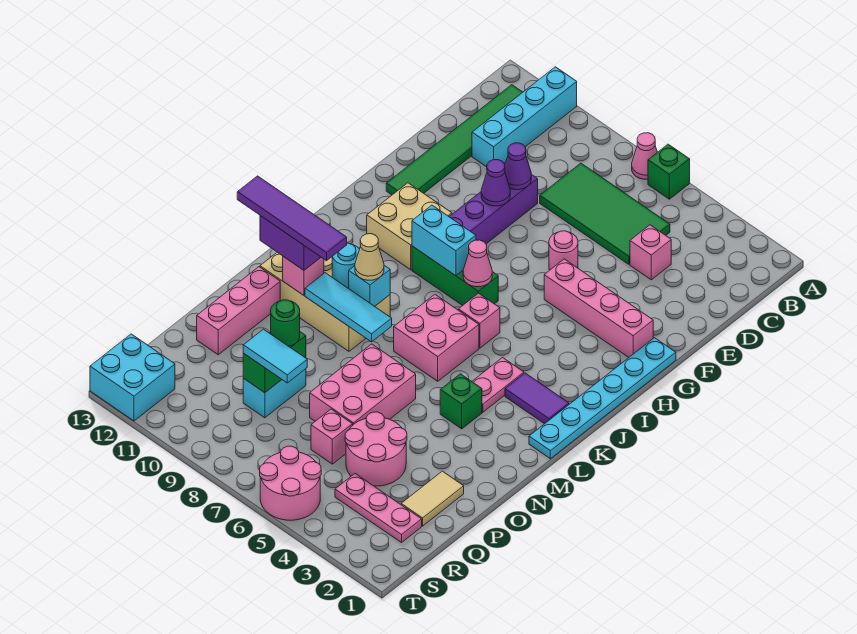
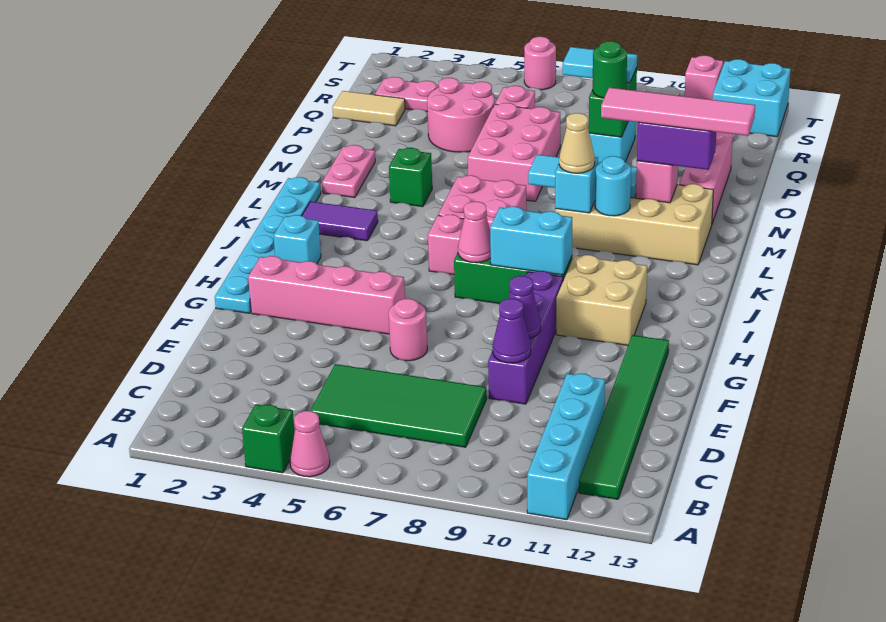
green 1x1 brick [648,144,690,199] -> green 1x1 brick moved to [242,404,295,473]
pink 1x1 cone [632,133,657,179] -> pink 1x1 cone moved to [290,411,330,477]
pink 1x1 brick [630,225,671,280] -> pink 1x1 brick moved to [685,55,723,100]
none -> cyan 1x1 brick [274,215,321,263]
pink 1x2 plate [472,358,524,412] -> pink 1x2 plate moved to [322,145,375,198]
purple 1x4 tile [237,176,347,261] -> pink 1x4 tile [601,88,755,136]
tan 1x2 tile [401,471,464,526] -> tan 1x2 tile turned to [332,91,405,126]
pink 2x2 round brick [260,446,321,520] -> pink 1x1 round brick [524,37,556,90]

